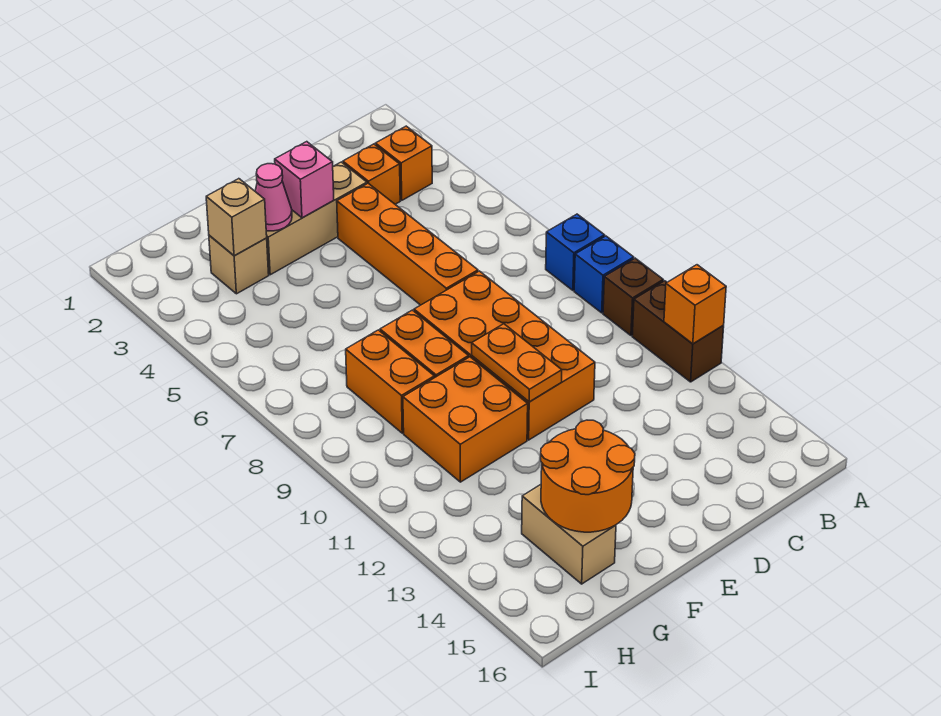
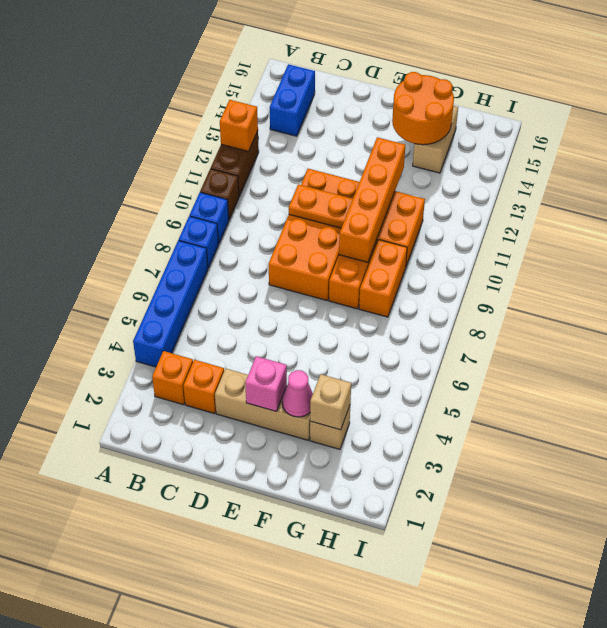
none -> blue 1x4 brick [133,240,208,367]
none -> blue 1x2 brick [270,64,315,136]
orange 1x4 brick [337,183,478,305] -> orange 1x4 brick moved to [339,137,405,262]
orange 1x2 plate [472,324,562,402] -> orange 1x2 plate turned to [289,184,353,228]

